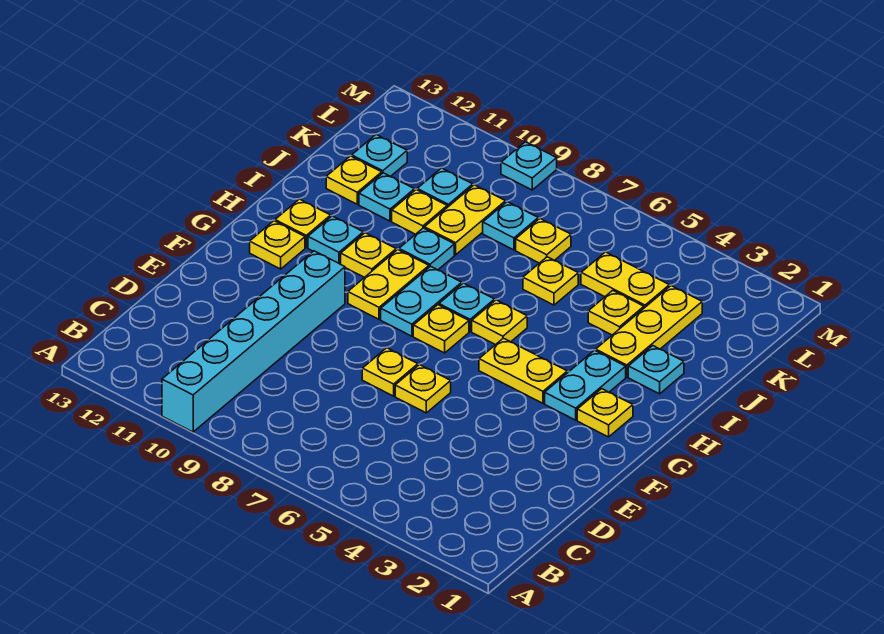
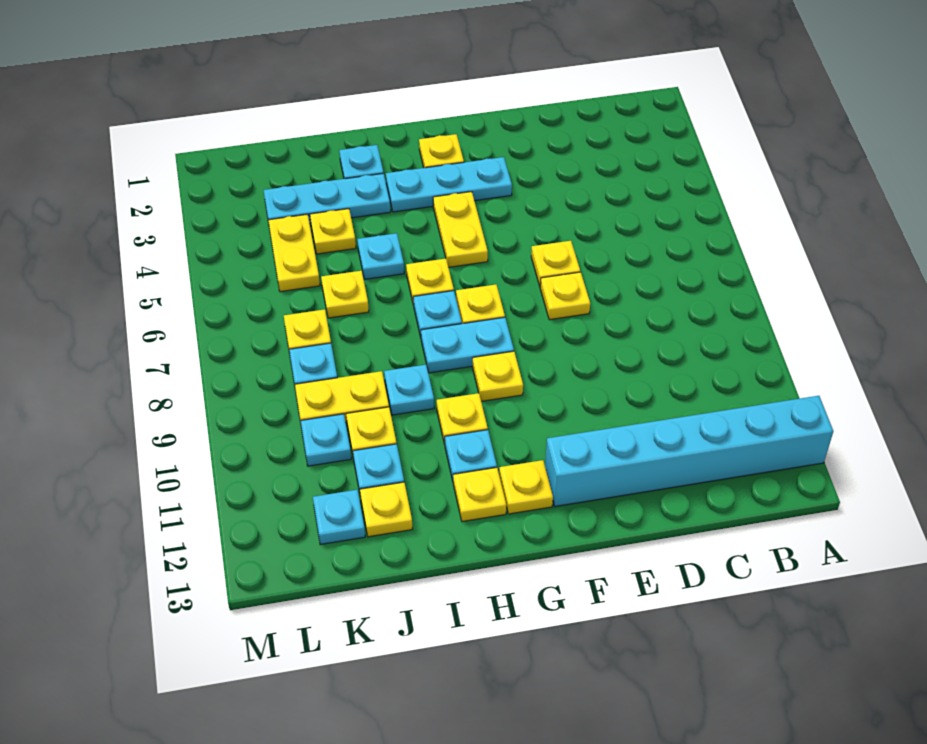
cyan 1x6 brick [162,251,345,432] -> cyan 1x6 brick moved to [545,396,833,507]
cyan 1x2 plate [545,350,626,420] -> cyan 1x3 plate [386,157,512,212]
yellow 1x2 plate [348,250,429,319] -> yellow 1x1 plate [473,351,523,401]
yellow 1x3 plate [596,286,702,377] -> cyan 1x3 plate [264,173,391,224]
cyan 1x1 plate [501,142,557,190] -> cyan 1x1 plate moved to [357,233,404,279]

